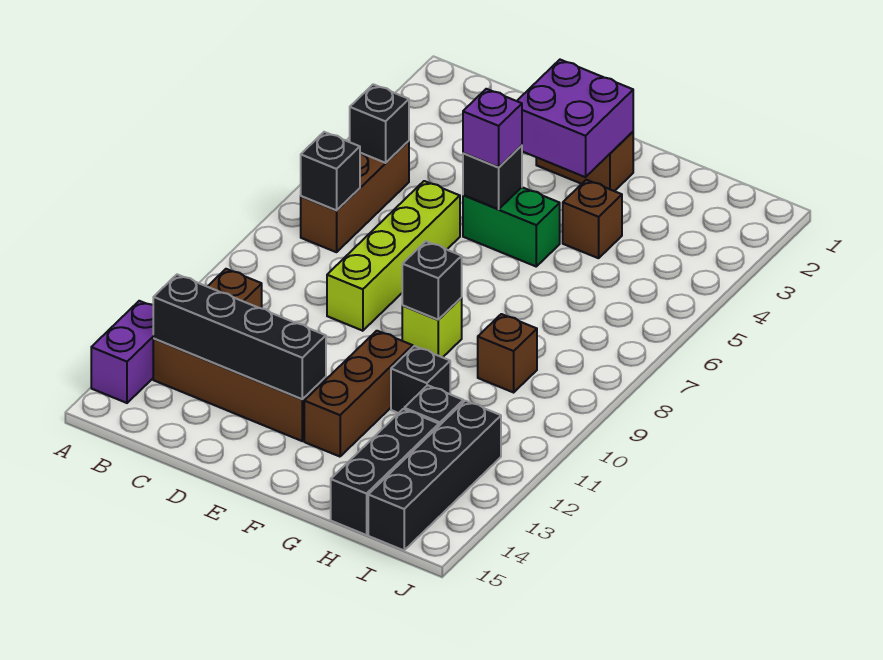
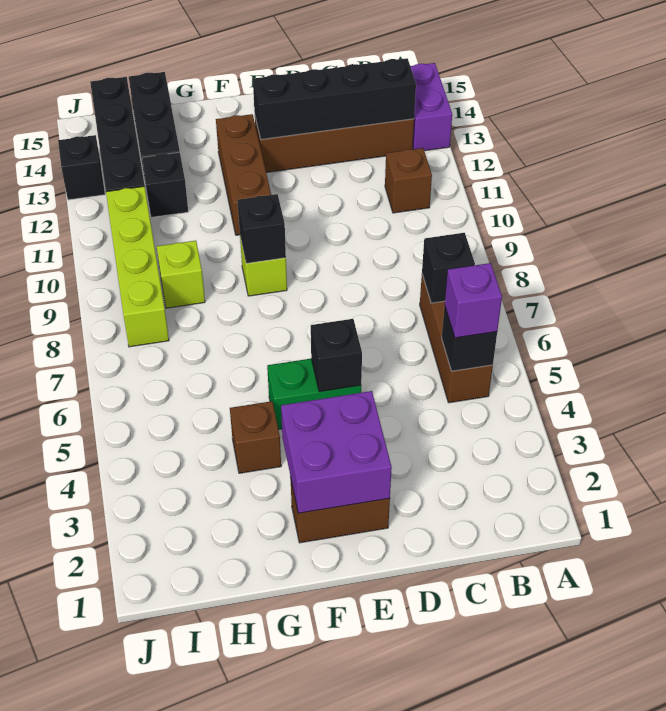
lime 1x4 brick [327,181,460,331] -> lime 1x4 brick moved to [106,186,169,347]
purple 1x1 brick [463,89,522,167] -> purple 1x1 brick moved to [445,263,502,338]
black 1x1 brick [391,346,450,413] -> black 1x1 brick moved to [58,135,105,200]
brown 1x1 brick [478,314,537,392] -> lime 1x1 brick [157,241,205,308]

